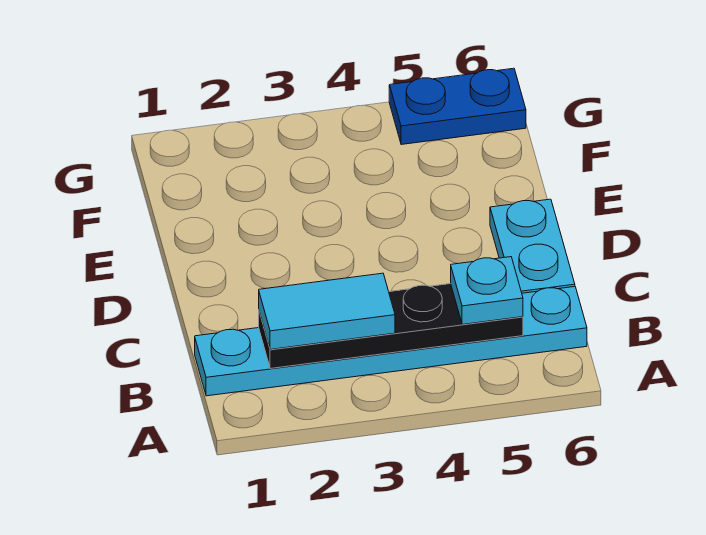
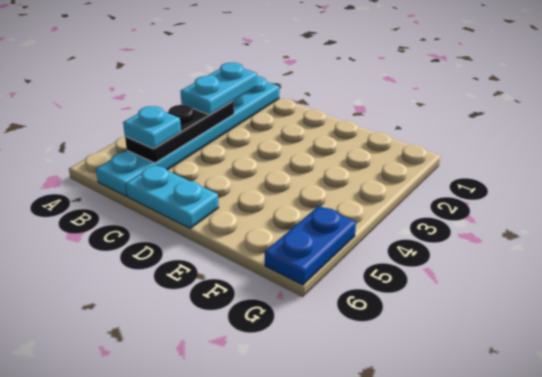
black 1x4 plate [259,284,523,369] -> black 1x3 plate [125,101,234,163]
cyan 1x2 tile [259,273,395,349] -> cyan 1x2 plate [181,62,257,115]

